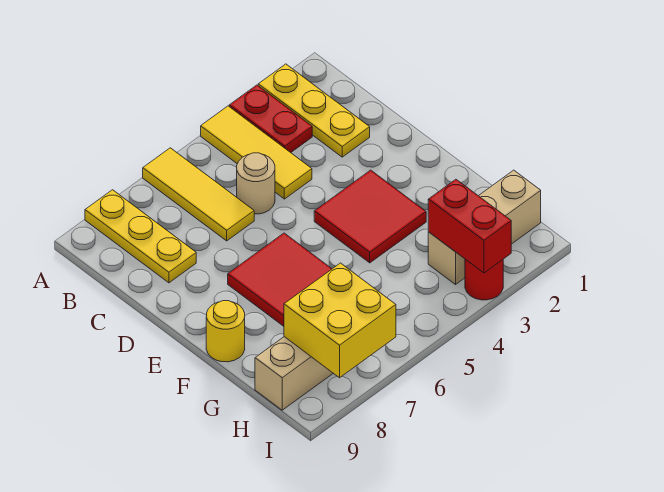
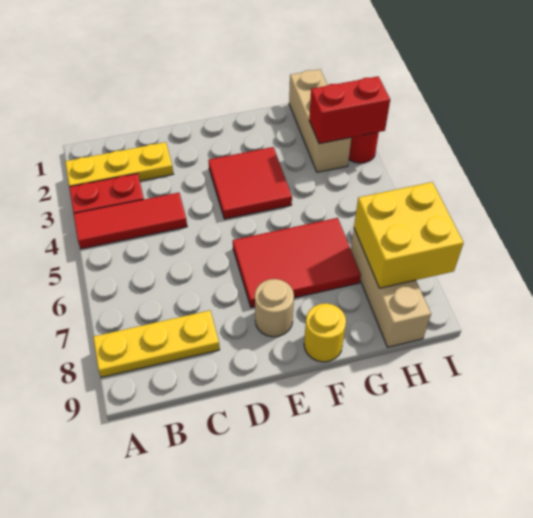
yellow 1x3 tile [201,106,312,199] -> red 1x3 tile [74,193,187,249]
yellow 1x3 tile [143,148,254,241] -> none
tan 1x1 round brick [237,153,275,214] -> tan 1x1 round brick moved to [255,279,294,337]

